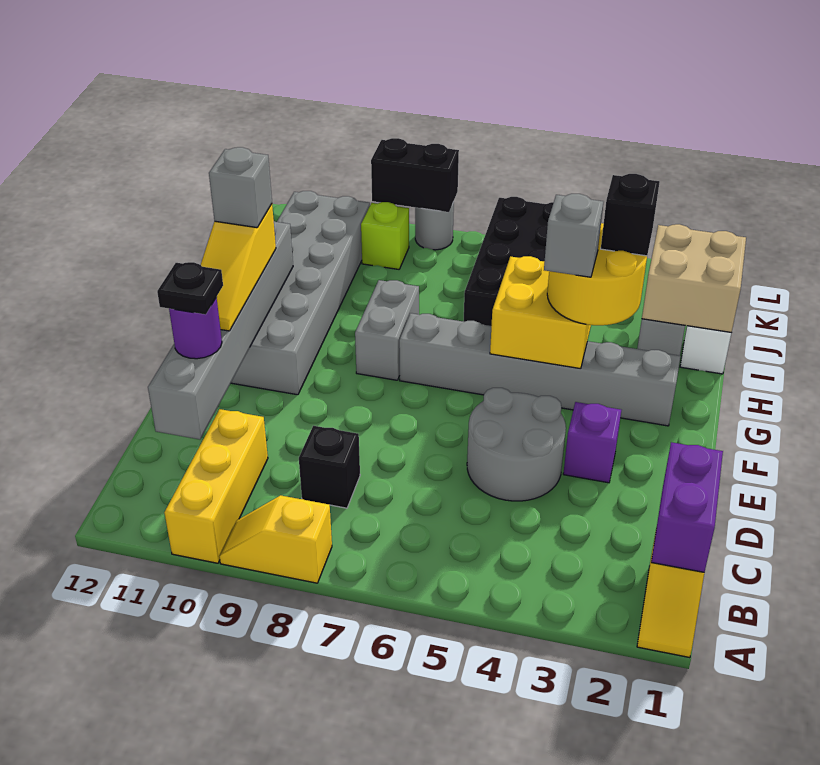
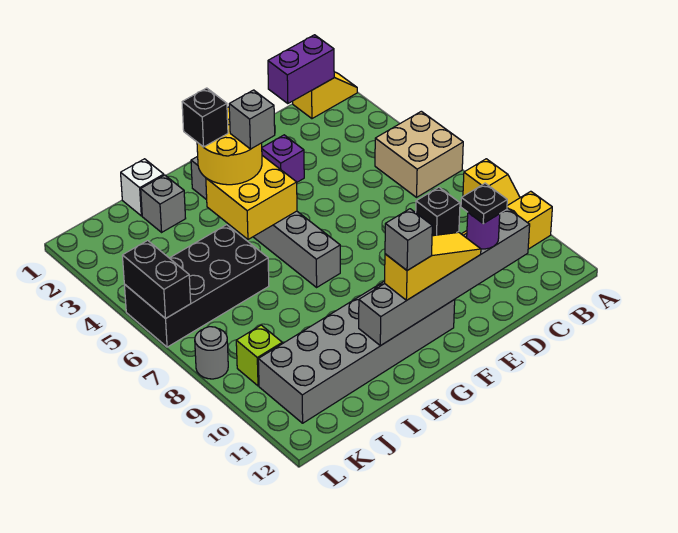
grey 2x2 round brick [467,388,566,501] -> none
grey 1x2 brick [355,280,419,380] -> none
tan 2x2 brick [642,224,746,333] -> tan 2x2 brick moved to [375,111,463,197]
black 1x2 brick [371,138,459,212] -> black 1x2 brick moved to [122,240,191,319]

